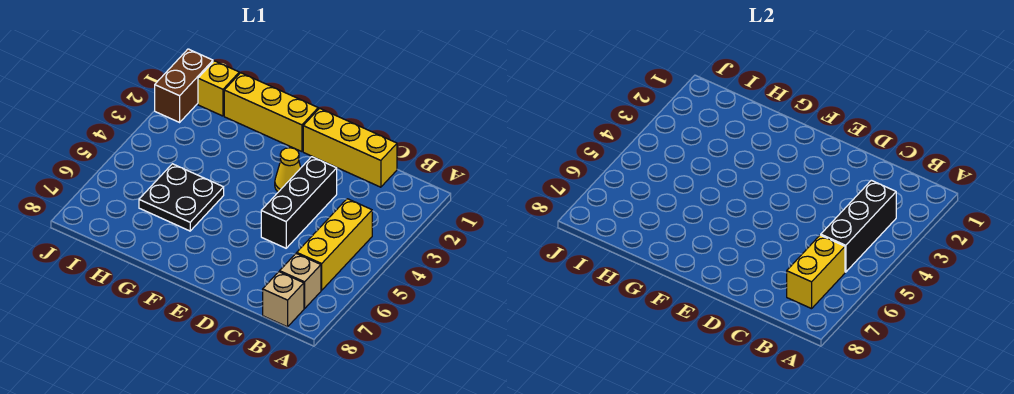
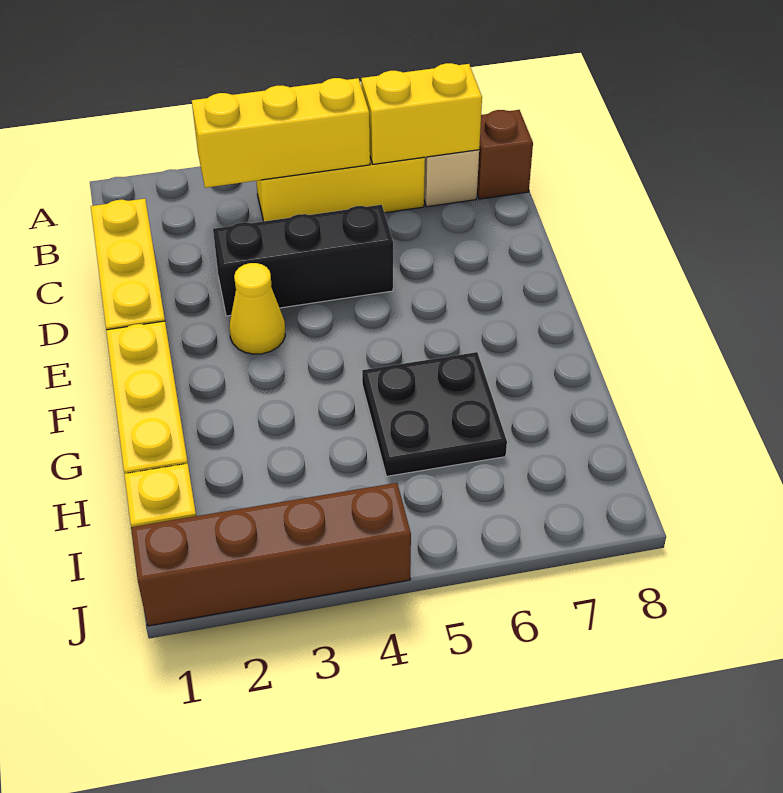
black 1x3 brick [821,180,896,272] -> yellow 1x3 brick [192,78,370,188]
tan 1x1 brick [263,272,304,327] -> brown 1x1 brick [477,110,533,199]
brown 1x2 brick [155,49,213,122] -> brown 1x4 brick [131,483,411,626]

